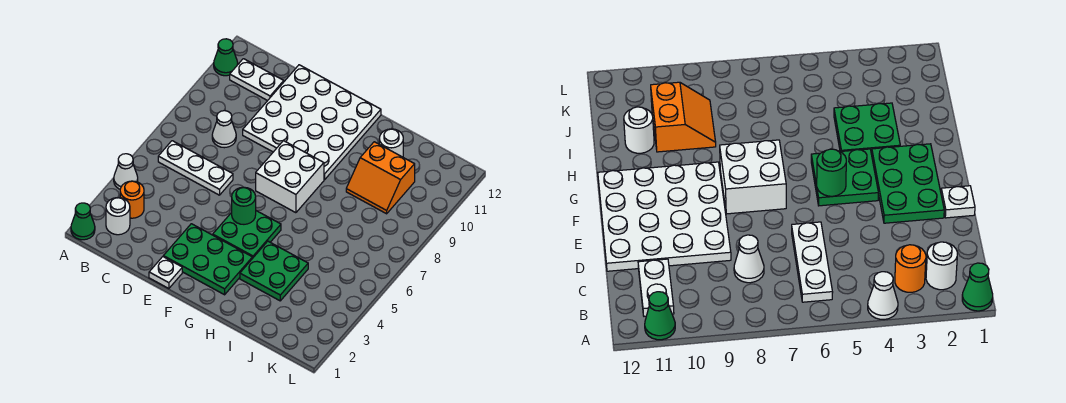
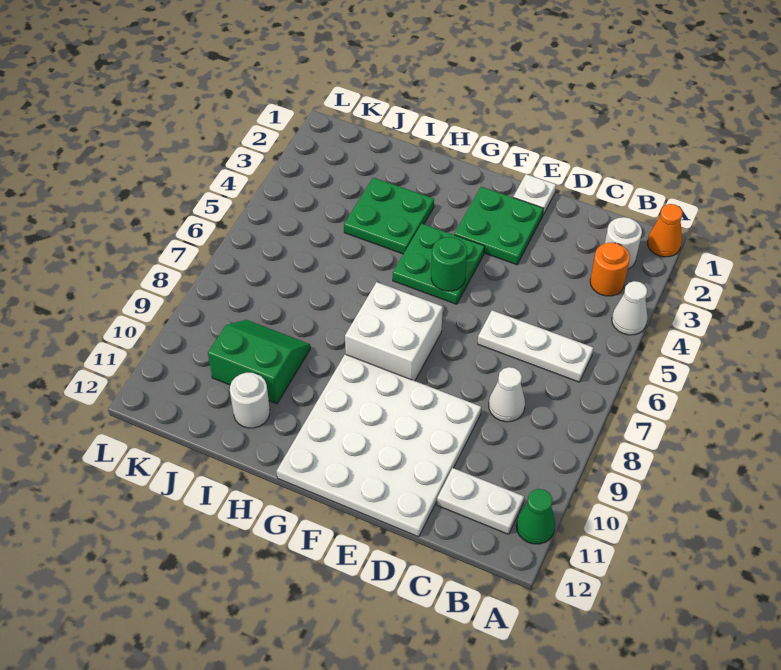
green 1x1 cone [71,203,95,240] -> orange 1x1 cone [647,204,683,257]
green 2x3 plate [163,224,252,295] -> green 2x2 plate [454,187,543,265]
orange 2x2 slope [346,142,415,214] -> green 2x2 slope [208,320,310,404]

